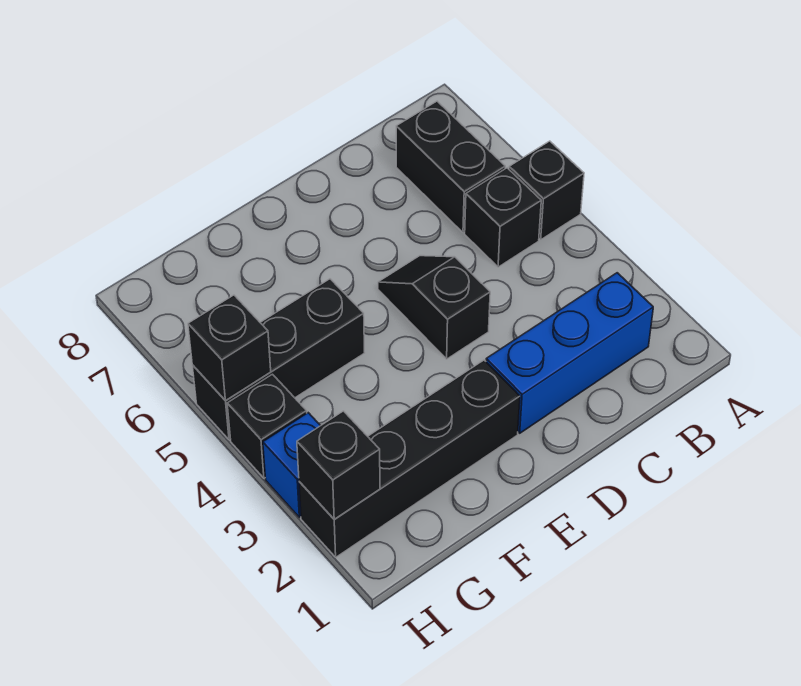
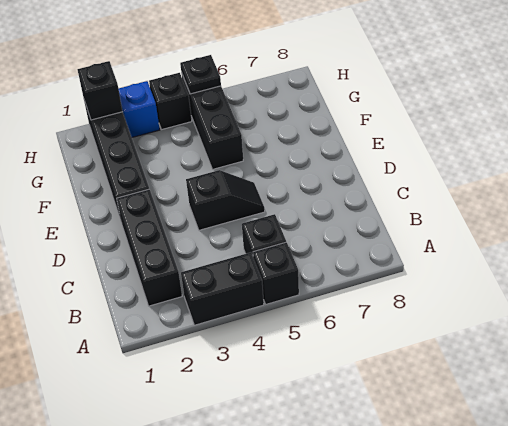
blue 1x3 brick [486,273,653,433] -> black 1x3 brick [117,189,182,306]
black 1x2 brick [396,101,505,233] -> black 1x2 brick moved to [181,252,264,325]
black 1x1 brick [188,295,271,401] -> black 1x1 plate [180,55,221,94]

